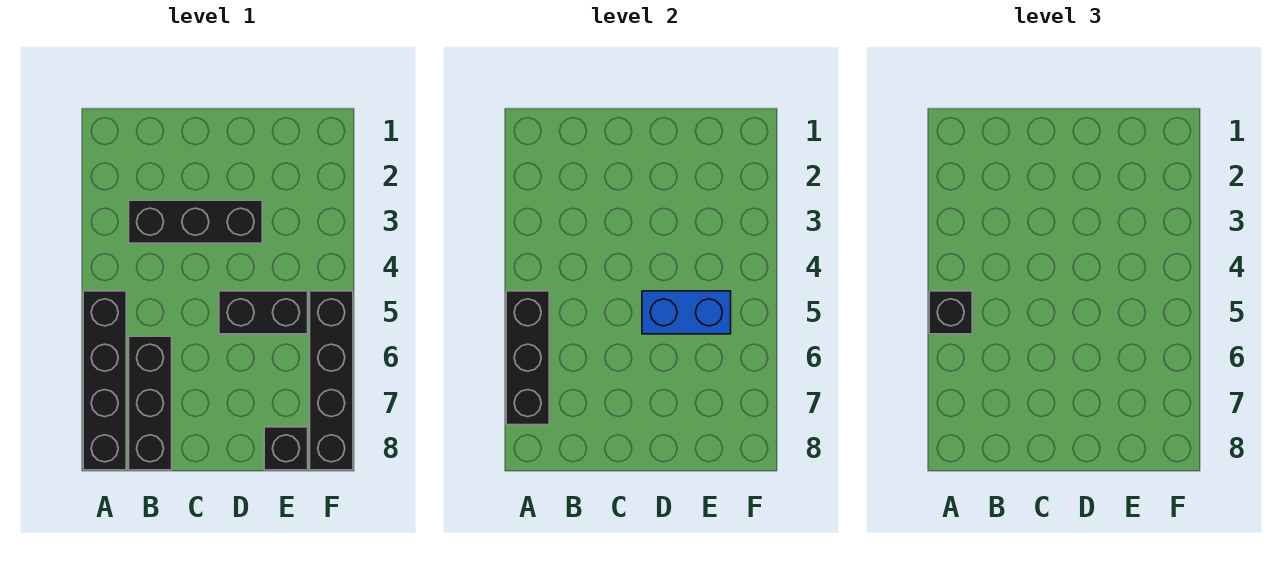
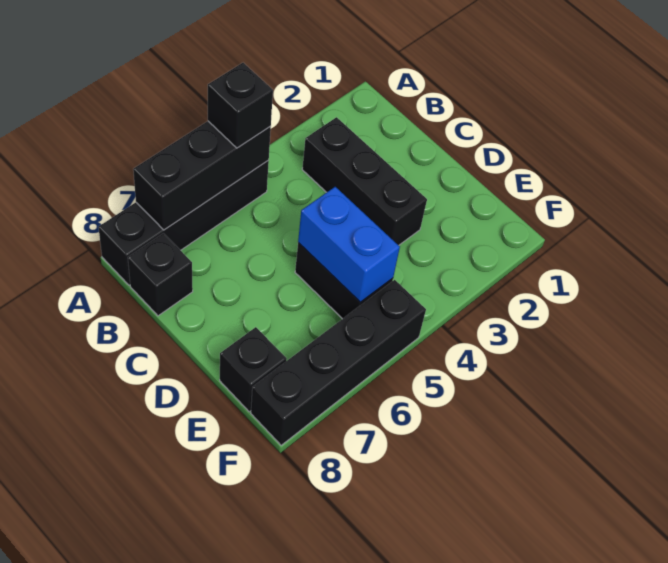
black 1x3 brick [129,336,172,470] -> black 1x1 brick [128,233,193,316]

